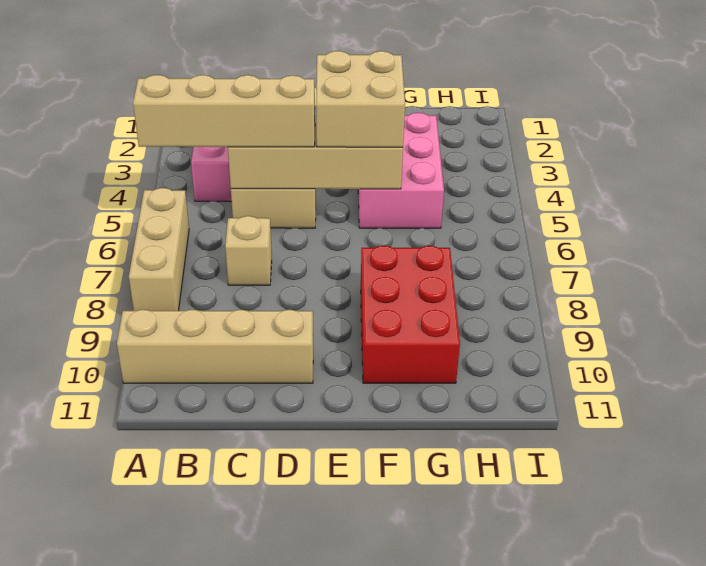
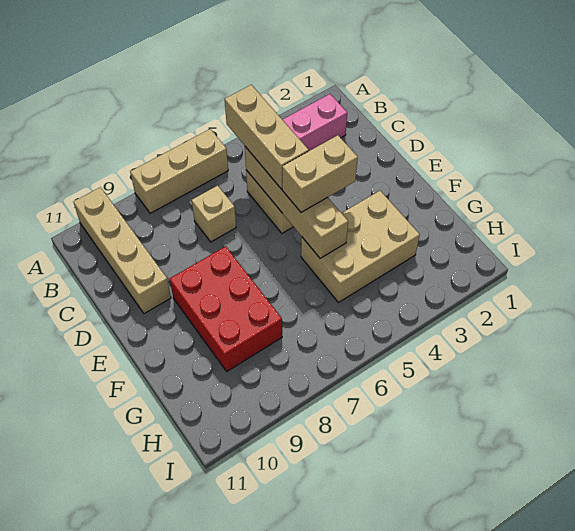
tan 1x4 brick [133,75,315,147] -> tan 1x3 brick [225,85,309,189]
tan 2x2 brick [316,51,405,147] -> tan 1x2 brick [282,135,358,212]
pink 2x3 brick [358,113,444,228] -> tan 2x3 brick [301,191,420,302]
red 2x3 brick [361,246,460,383] -> red 2x3 brick turned to [170,246,282,371]

